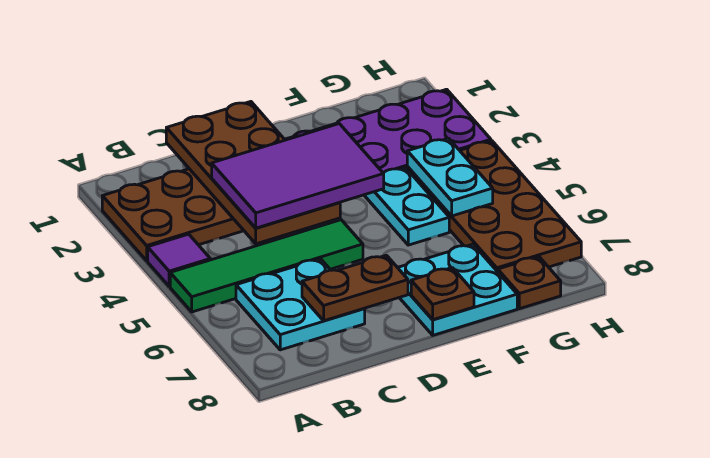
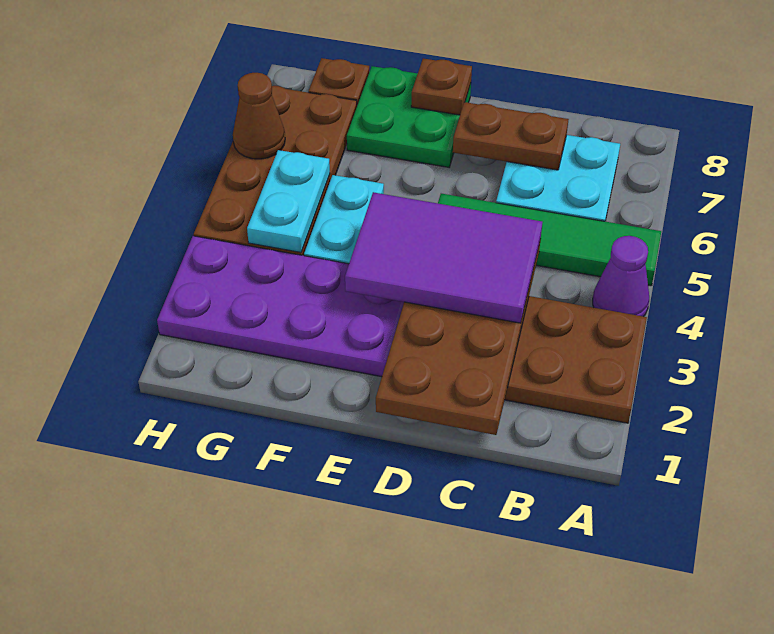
purple 1x1 tile [148,234,210,286] -> purple 1x1 cone [593,236,649,317]
cyan 2x2 plate [398,244,517,335] -> green 2x2 plate [347,66,471,167]
none -> brown 1x1 cone [233,73,285,159]

